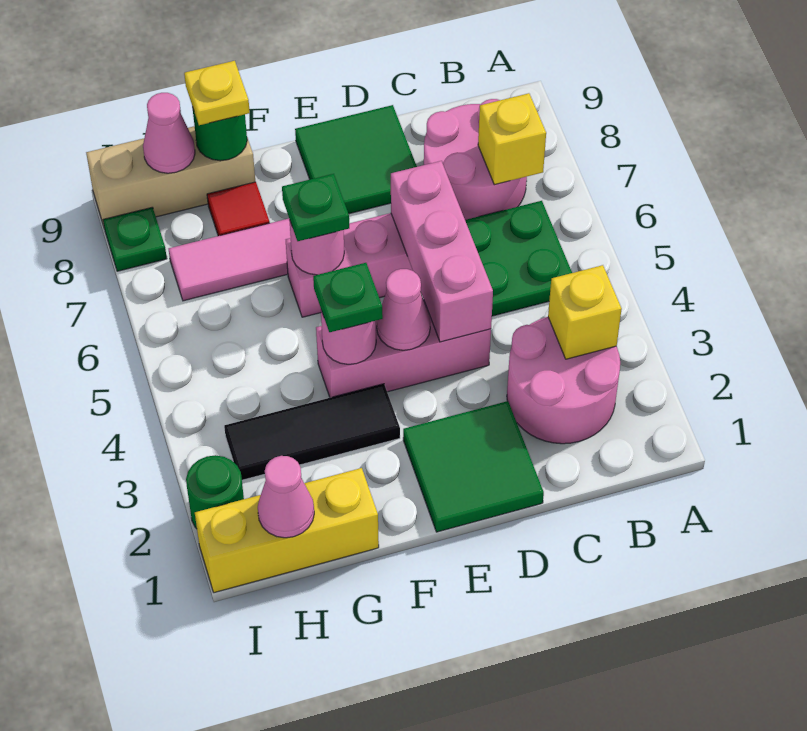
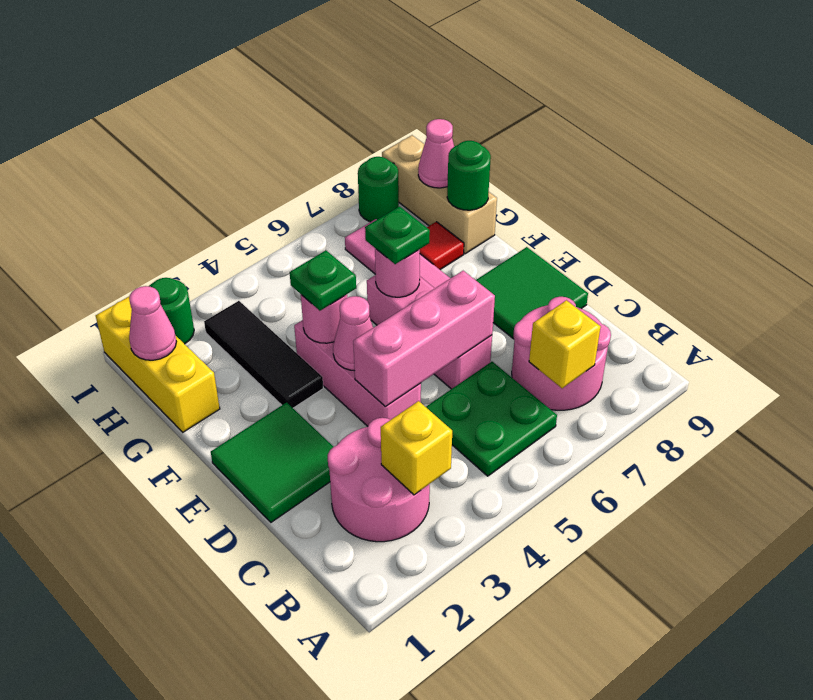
yellow 1x1 plate [184,61,250,125] -> none
green 1x1 plate [103,207,167,271] -> green 1x1 round brick [358,157,399,222]

